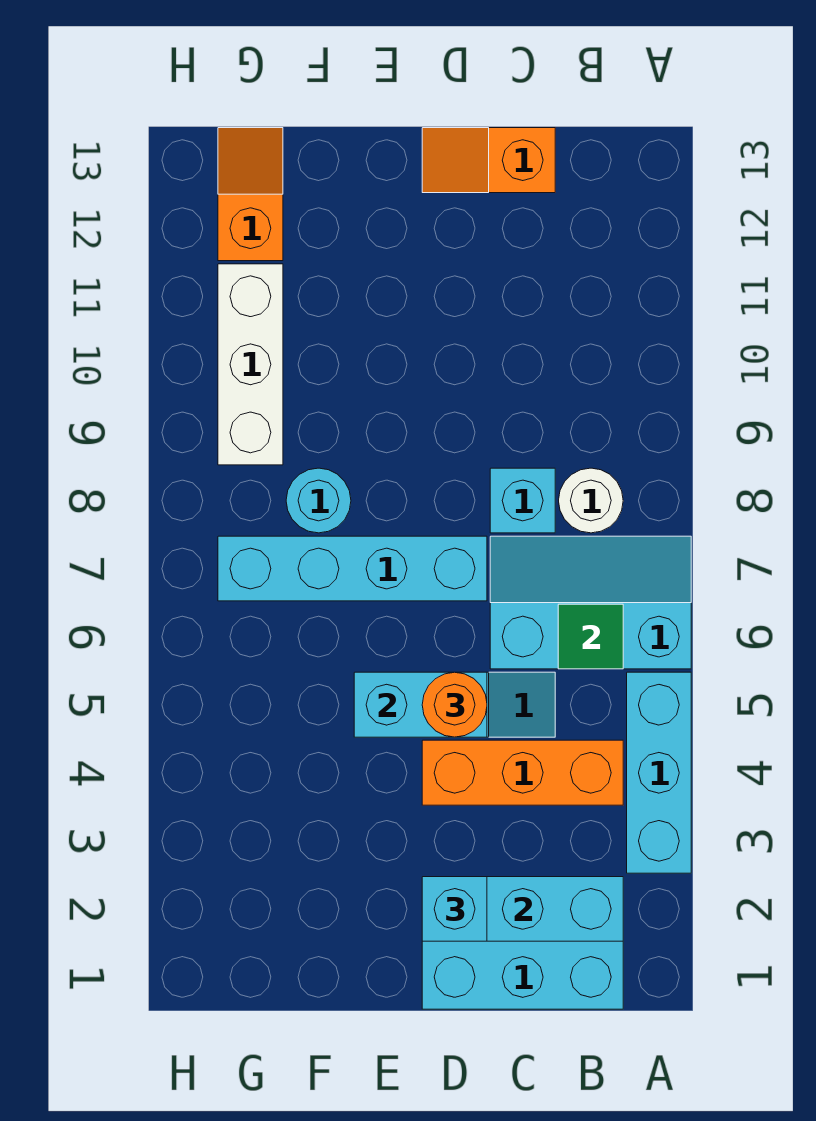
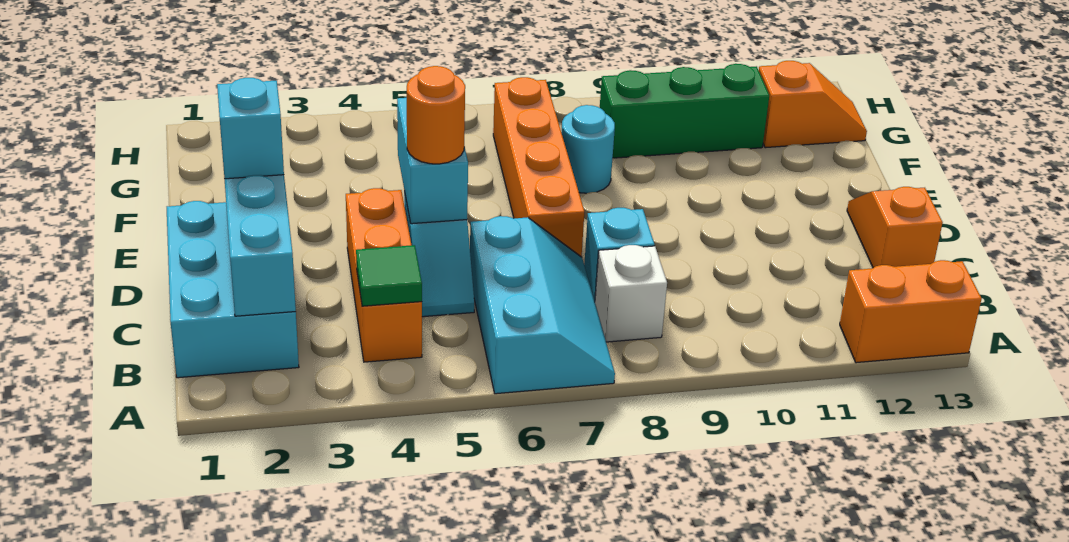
cyan 1x3 brick [627,672,691,873] -> none
none -> orange 1x2 brick [840,260,982,363]
green 1x1 tile [558,604,623,669] -> green 1x1 tile moved to [356,245,422,306]
white 1x1 round brick [559,468,623,533] -> white 1x1 brick [595,245,667,342]
cyan 1x4 brick [218,536,487,601] -> orange 1x4 brick [493,77,584,257]
white 1x3 brick [218,264,283,465] -> green 1x3 brick [600,64,769,158]

